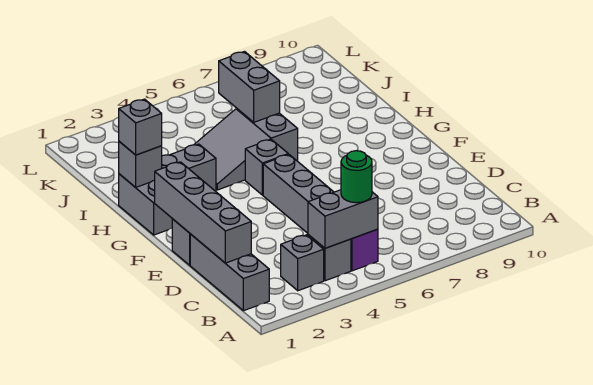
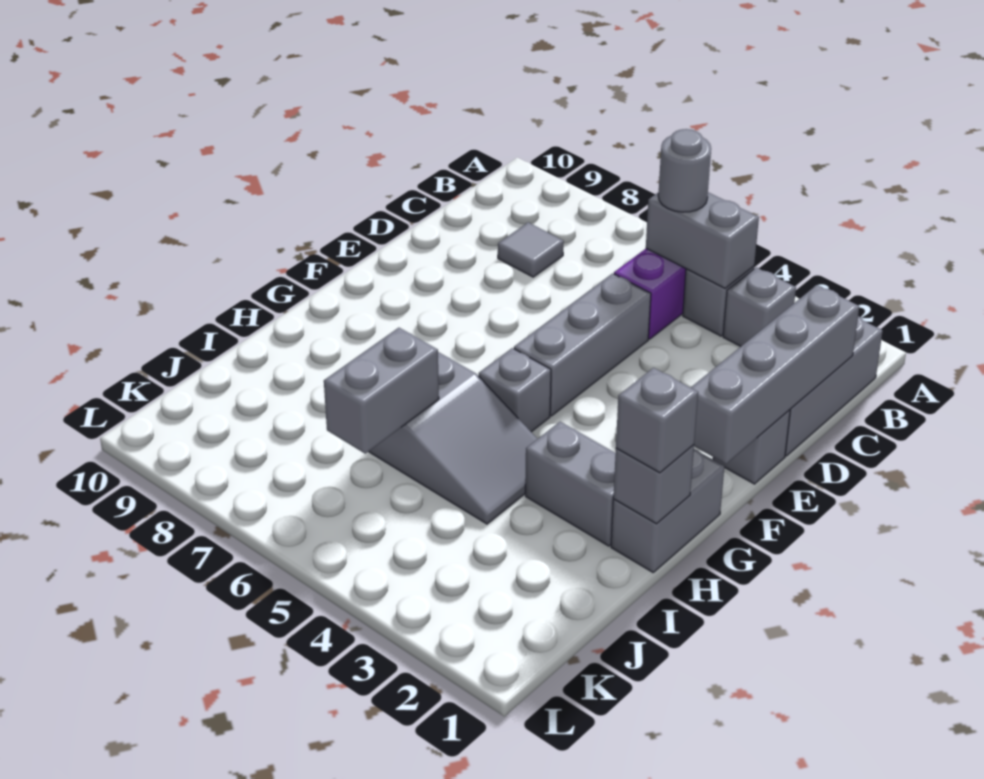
green 1x1 round brick [341,151,372,203] -> grey 1x1 round brick [658,129,711,212]
none -> grey 1x1 tile [498,222,564,277]

